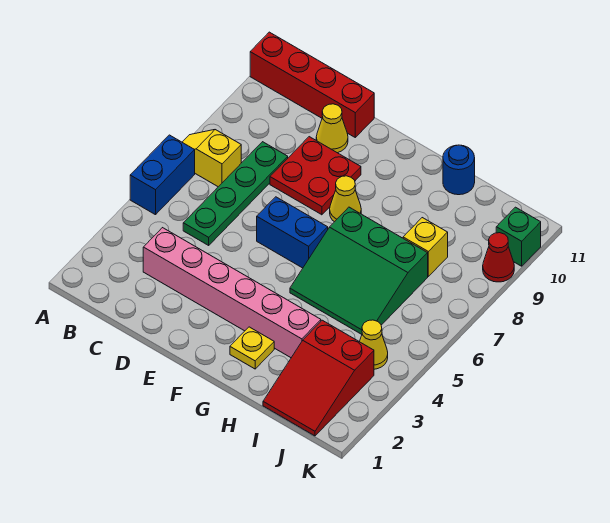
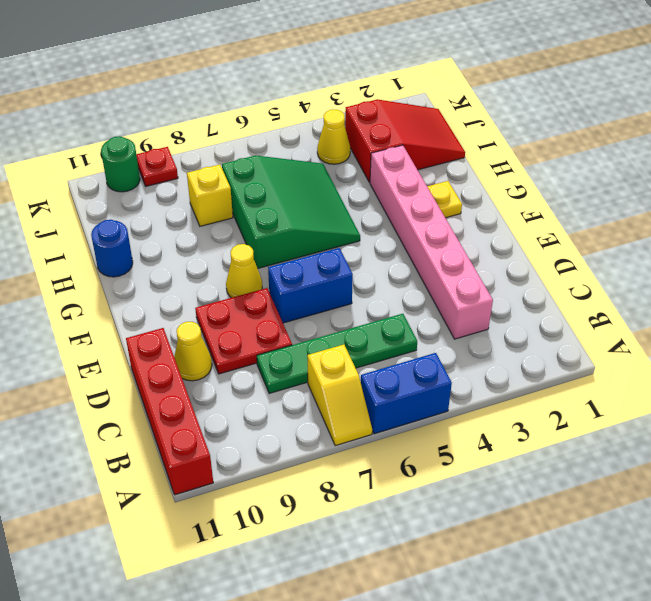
blue 1x2 brick [257,197,328,268] -> blue 1x2 brick turned to [268,248,353,323]
red 1x1 cone [483,233,514,282] -> red 1x1 plate [136,147,178,186]
green 1x1 brick [496,207,541,266] -> green 1x1 round brick [101,136,140,192]

